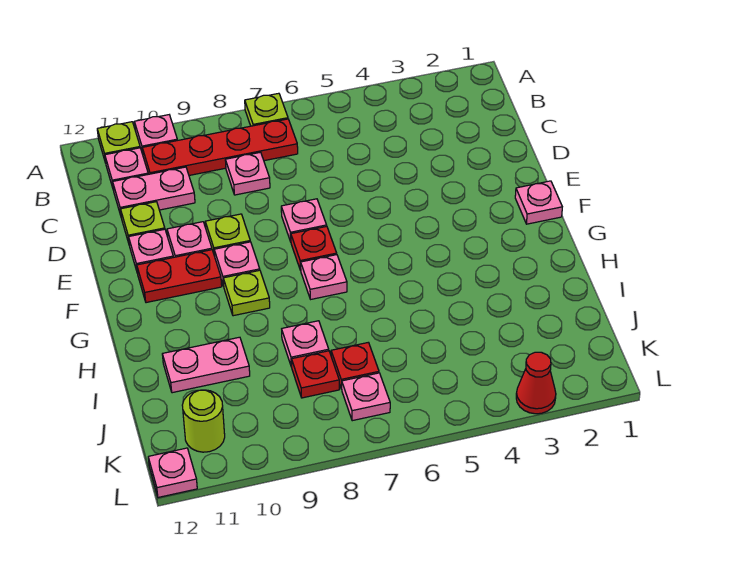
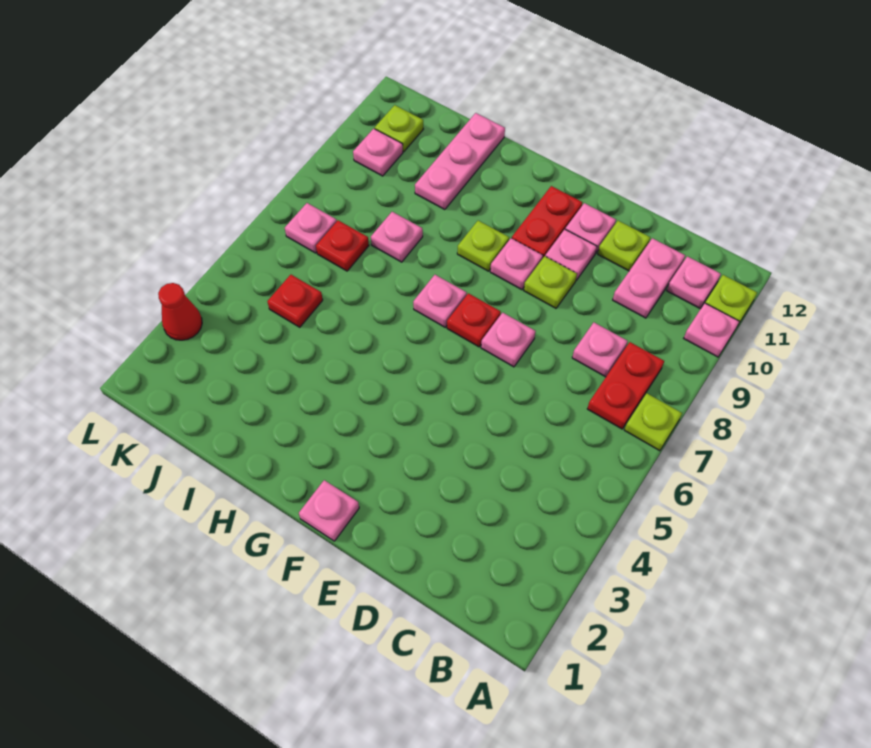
red 1x4 plate [142,119,298,175] -> red 1x2 plate [587,342,664,429]
pink 1x2 plate [162,337,250,393] -> pink 1x3 plate [415,113,505,210]
red 1x1 plate [292,351,339,398] -> red 1x1 plate moved to [267,275,323,327]
lime 1x1 round brick [182,390,225,452] -> lime 1x1 plate [375,105,423,152]
pink 1x1 plate [148,448,197,497] -> pink 1x1 plate moved to [353,129,403,176]

